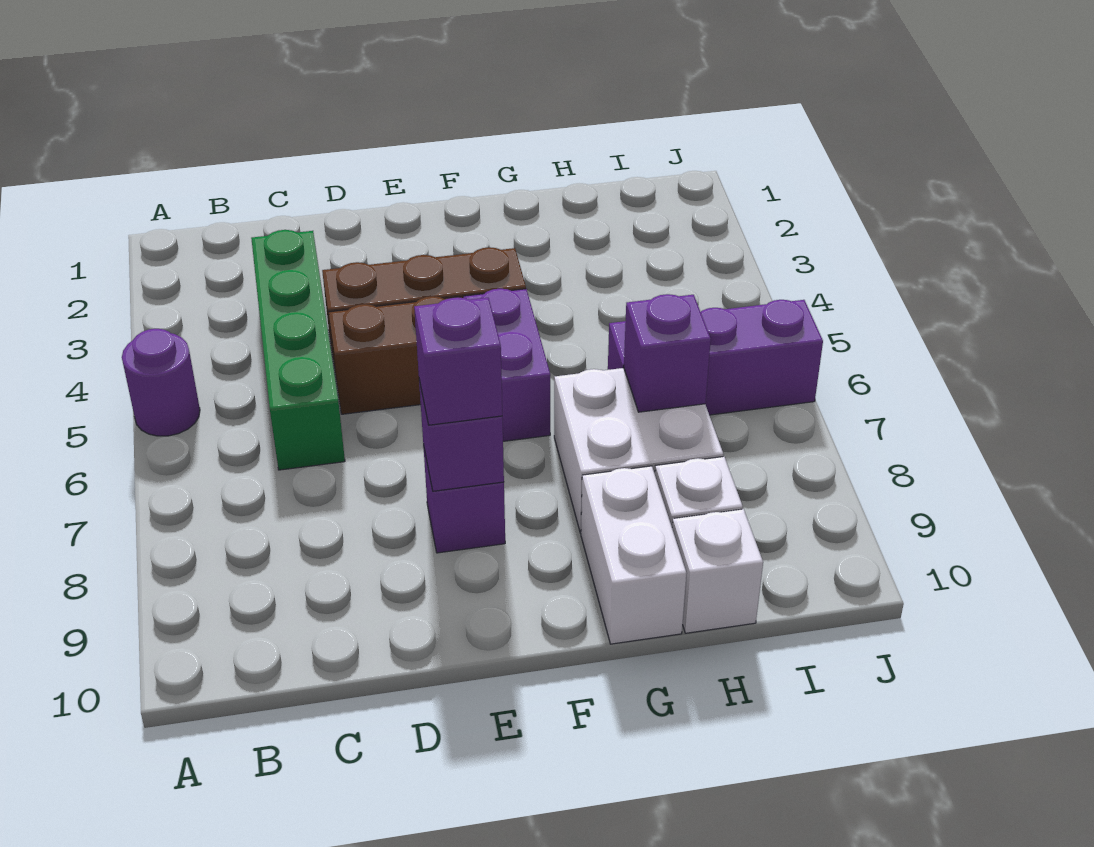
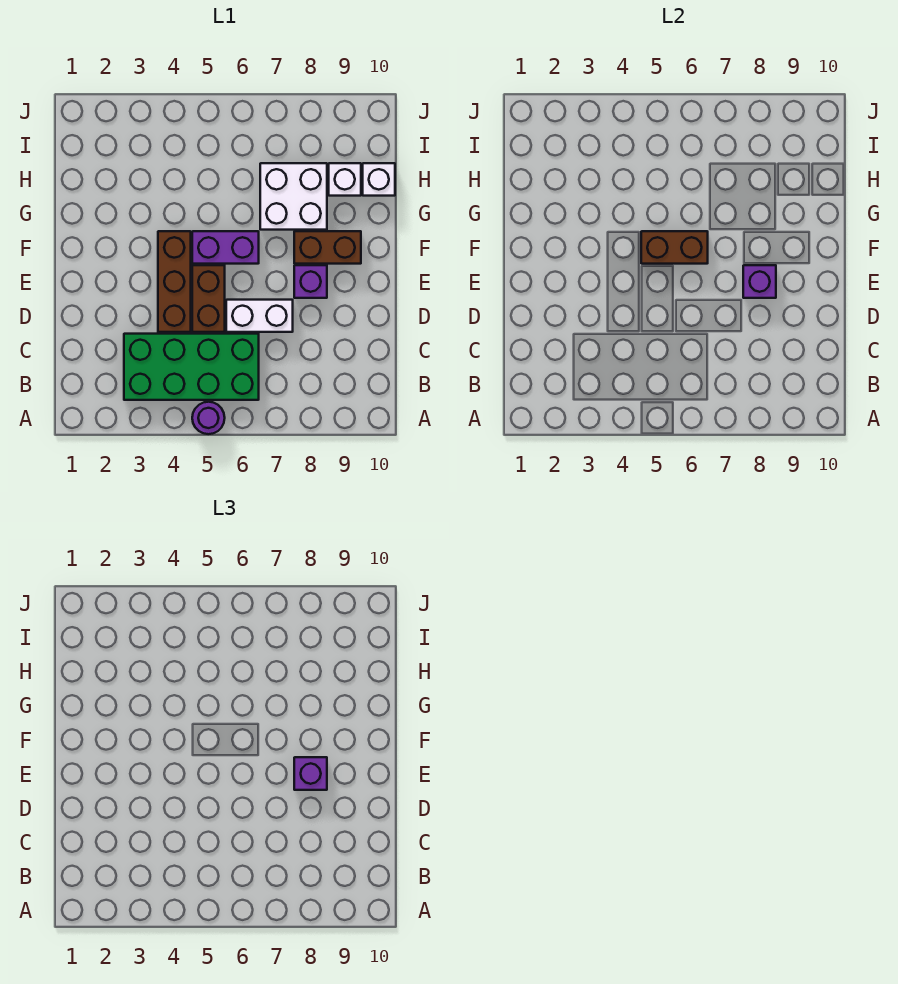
green 1x4 brick [251,230,345,470] -> green 2x4 brick [124,334,259,400]
none -> brown 1x2 brick [641,231,708,264]
none -> brown 1x2 brick [294,231,361,264]
white 1x2 brick [581,466,687,644] -> white 1x2 brick moved to [226,300,293,332]
purple 1x3 brick [608,300,823,415] -> none
purple 1x1 brick [624,294,711,412] -> none

